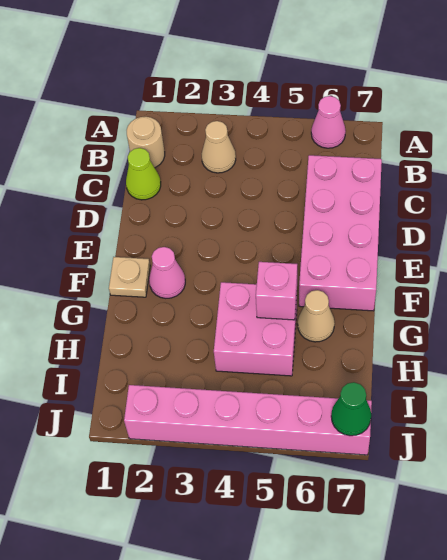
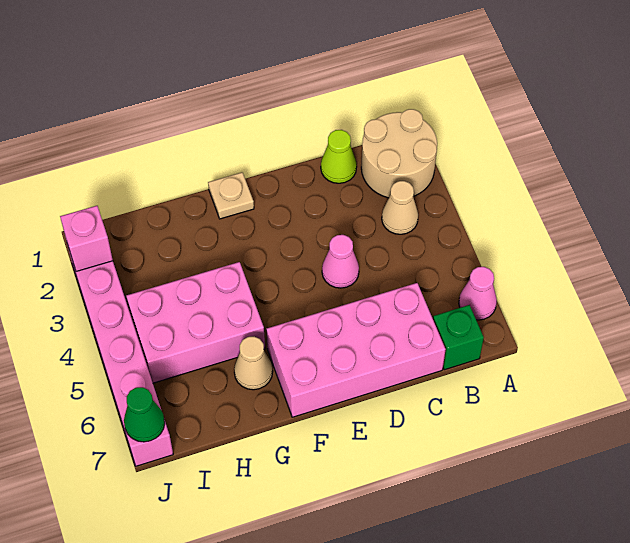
tan 1x1 round brick [127,117,165,168] -> tan 2x2 round brick [361,109,437,198]
none -> green 1x1 brick [433,305,484,370]
pink 1x1 cone [149,247,185,298] -> pink 1x1 cone moved to [322,235,359,288]
pink 2x2 brick [214,282,297,376] -> pink 2x3 brick [126,262,265,383]
pink 1x1 brick [256,262,297,320] -> pink 1x1 brick moved to [60,206,113,271]

